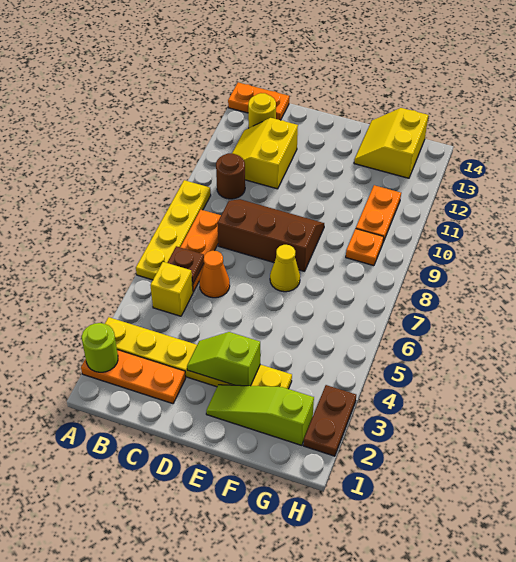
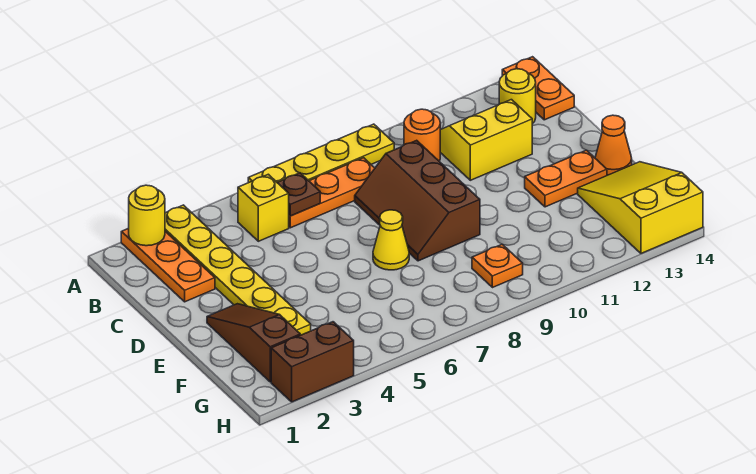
lime 1x1 round brick [82,323,118,372] -> yellow 1x1 round brick [129,185,165,246]
brown 1x1 round brick [216,153,245,199] -> orange 1x1 round brick [404,109,441,161]
orange 1x1 cone [199,251,230,298] -> orange 1x1 cone moved to [595,115,632,175]
brown 2x3 slope [217,199,324,271] -> brown 2x3 slope turned to [355,140,480,261]
lime 1x2 slope [187,332,260,386] -> none
lime 1x3 slope [206,385,314,445] -> brown 1x3 slope [207,304,300,382]
yellow 2x2 slope [354,108,428,178] -> yellow 2x3 slope [578,162,703,253]
orange 1x2 plate [356,185,401,242] -> orange 1x2 plate moved to [525,150,607,207]
brown 1x2 plate [303,385,356,456] -> brown 1x2 brick [271,322,354,402]

